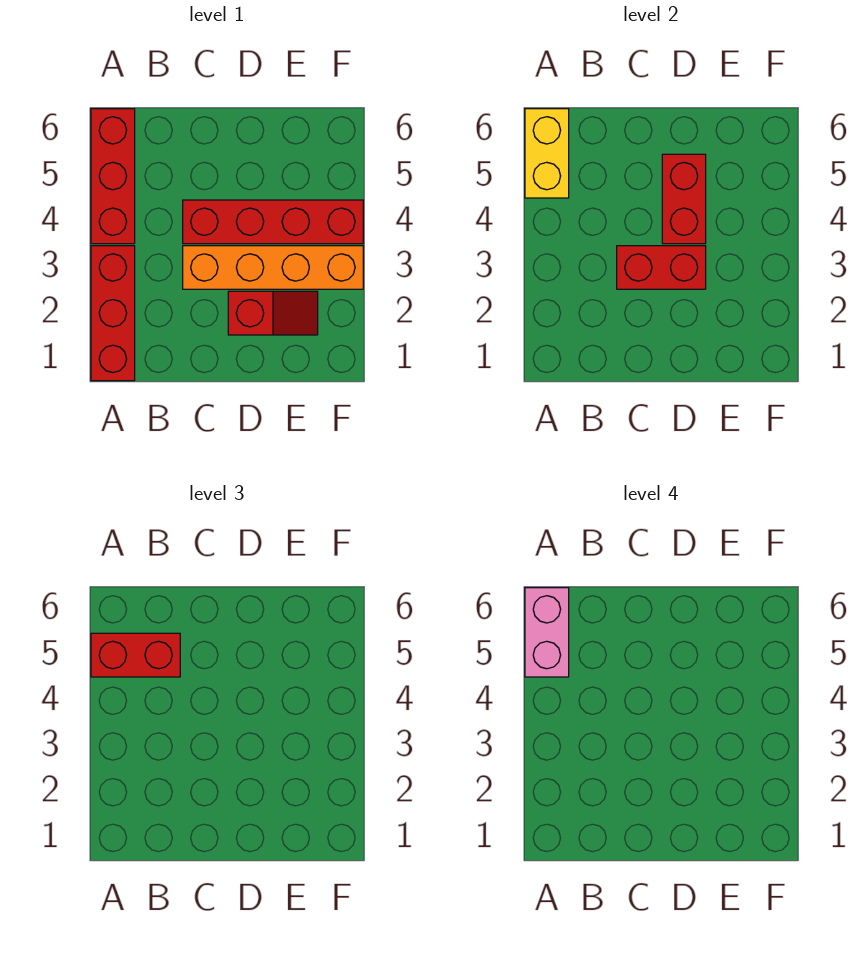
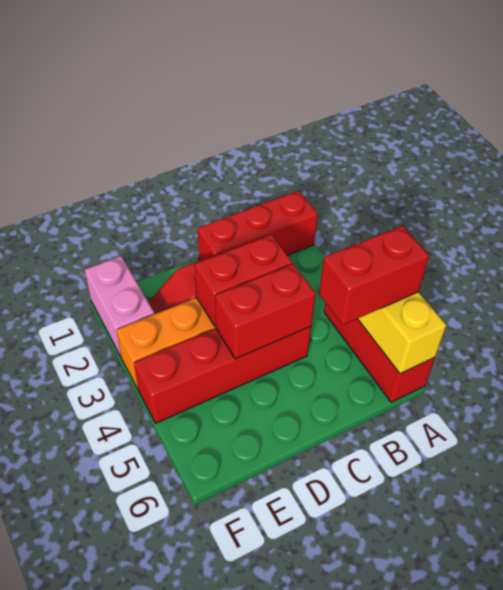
red 1x3 brick [91,246,135,381] -> red 1x3 brick turned to [197,191,318,260]
pink 1x2 brick [525,588,569,677] -> pink 1x2 brick moved to [85,256,154,356]
red 1x2 brick [662,154,706,244] -> red 1x2 brick turned to [215,264,316,359]

